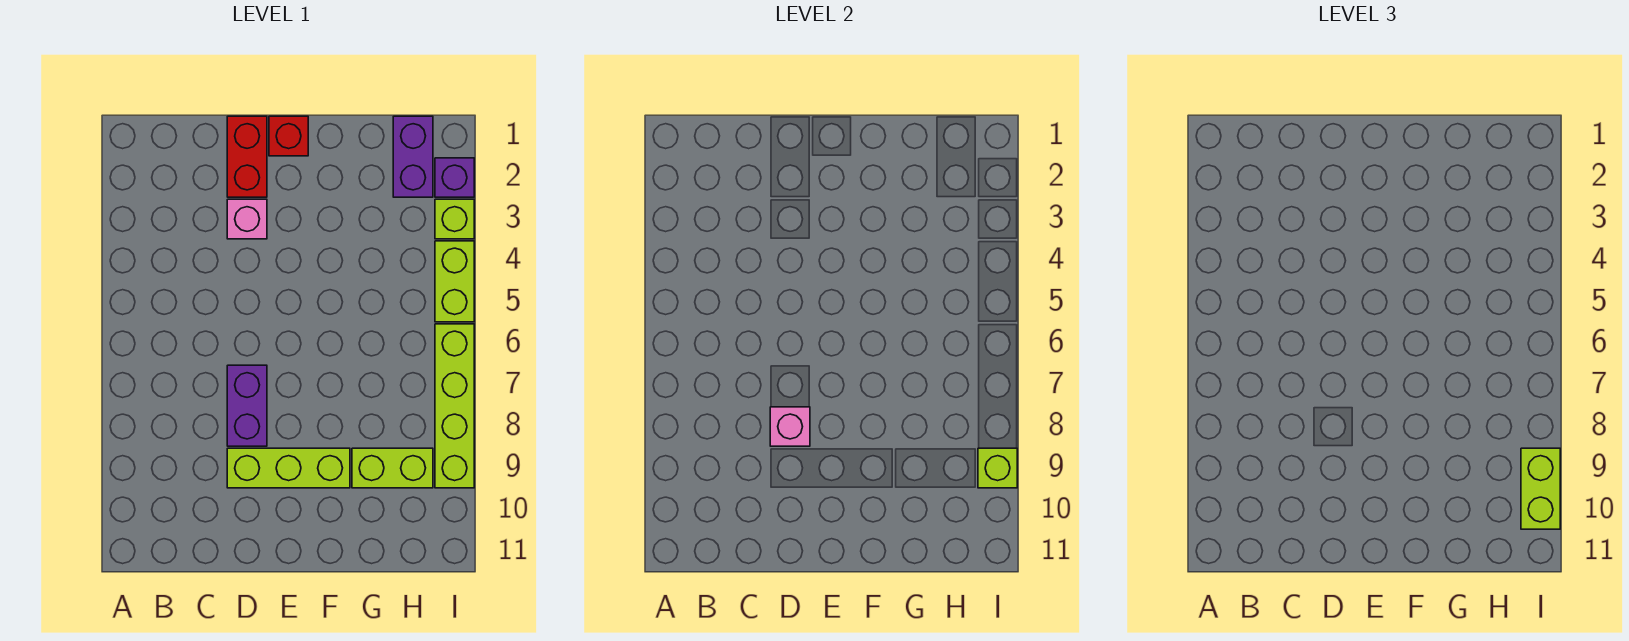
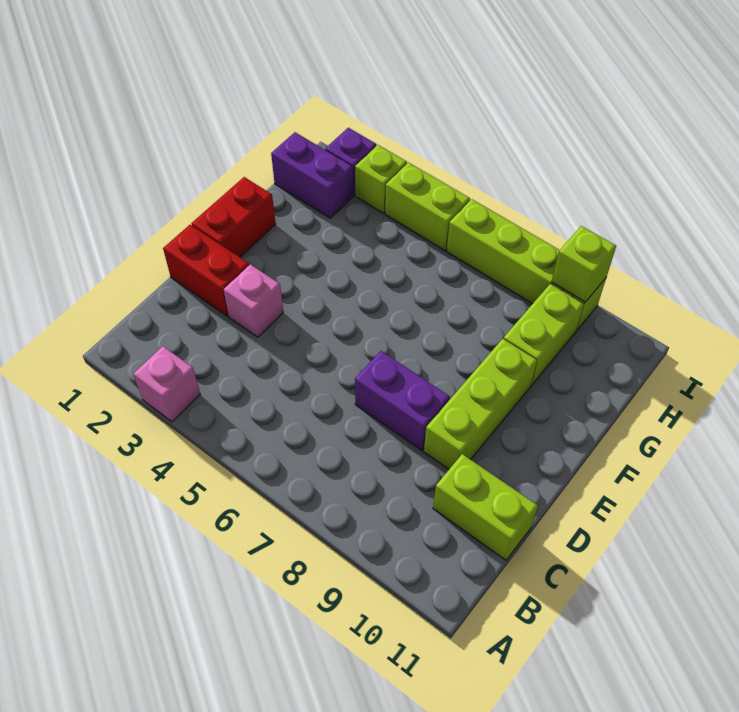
pink 1x1 brick [770,407,810,446] -> pink 1x1 brick moved to [134,346,200,422]
red 1x1 brick [269,116,308,156] -> red 1x2 brick [191,177,276,257]
lime 1x2 brick [1521,448,1560,529] -> lime 1x2 brick moved to [433,454,538,560]

